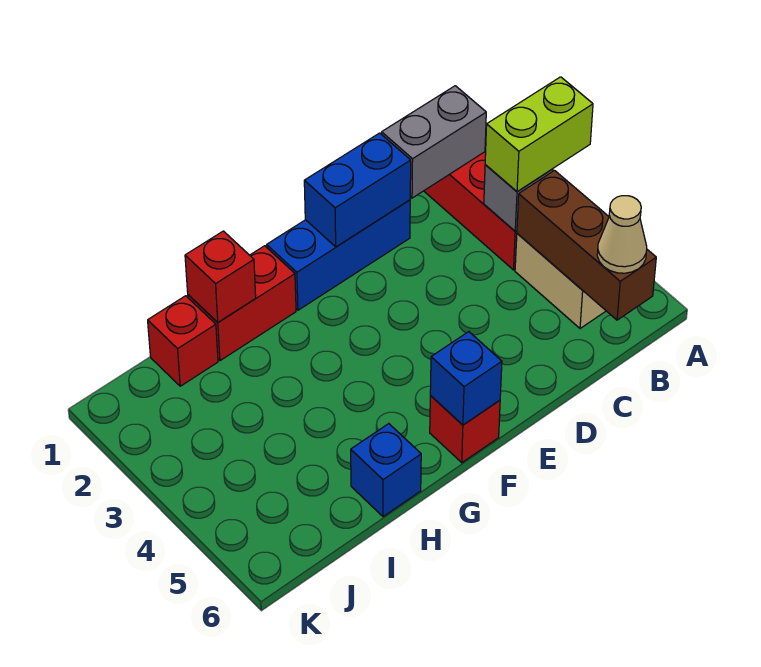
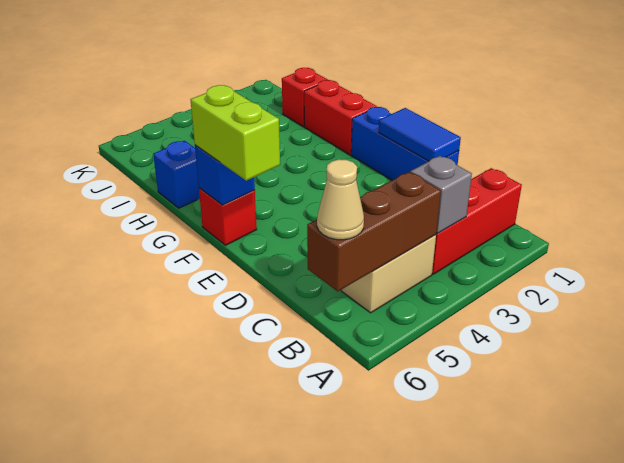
lime 1x2 brick [485,77,593,192] -> lime 1x2 brick moved to [190,85,280,181]
grey 1x2 brick [382,86,486,198] -> none
blue 1x2 brick [304,133,411,247] -> blue 1x2 tile [379,108,461,161]
red 1x1 brick [185,231,256,322] -> none

